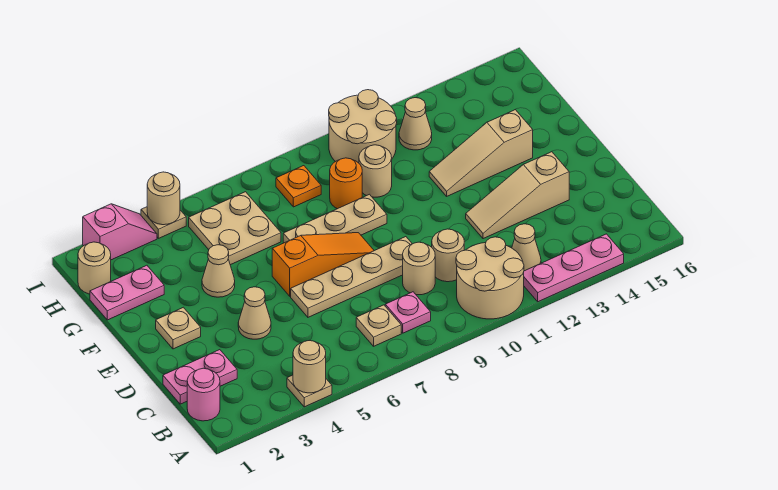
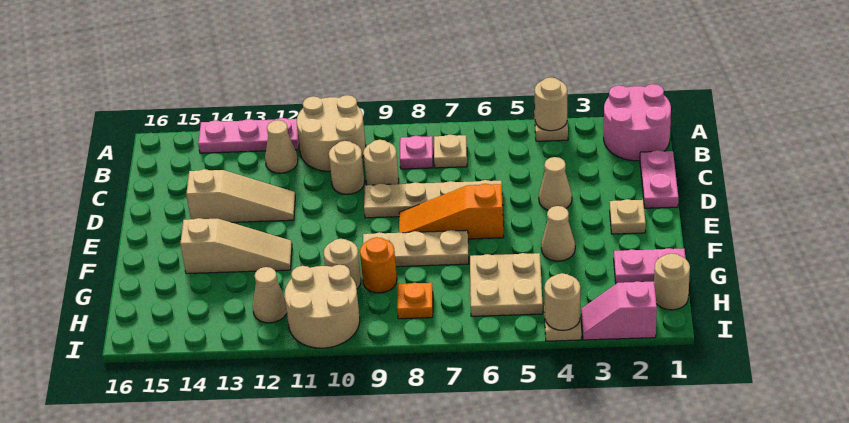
pink 1x1 round brick [187,368,220,421] -> pink 2x2 round brick [604,84,671,161]
pink 1x2 plate [163,350,237,404] -> pink 1x2 plate turned to [640,150,678,208]

